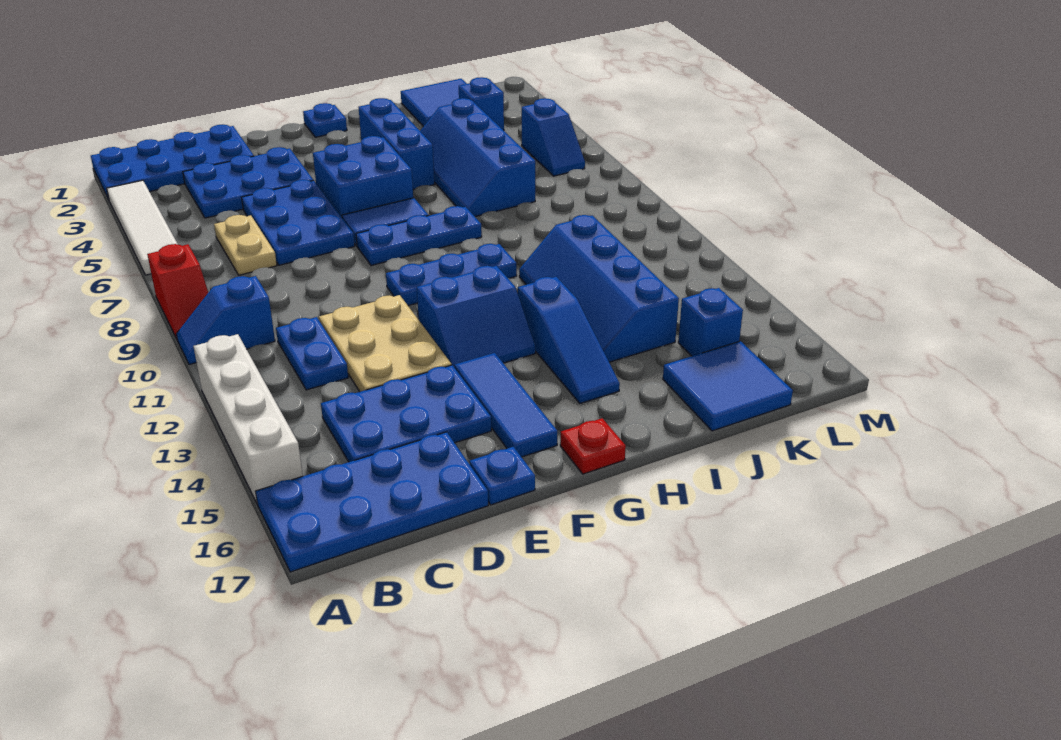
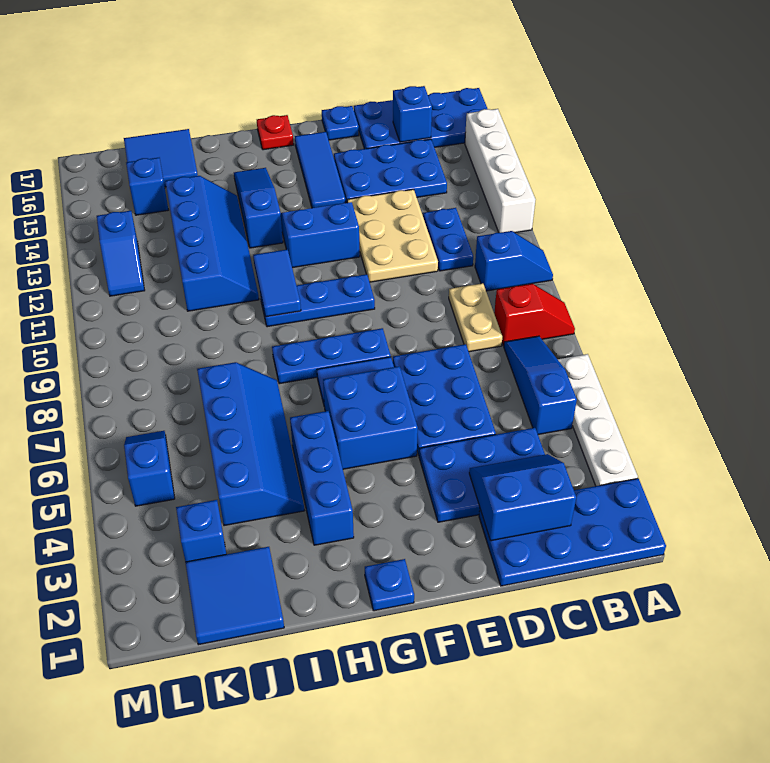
white 1x4 tile [107,180,177,275] -> white 1x4 plate [558,354,638,486]
red 1x2 slope [147,244,208,339] -> red 1x2 slope turned to [494,284,575,346]
none -> blue 1x3 slope [504,336,577,434]
none -> blue 2x2 slope [469,454,576,541]
tan 1x2 plate [214,215,277,275] -> tan 1x2 plate moved to [449,283,502,352]
none -> blue 1x1 brick [393,86,432,142]
none -> blue 1x2 tile [253,249,301,317]
none -> blue 1x2 slope [97,211,145,296]

